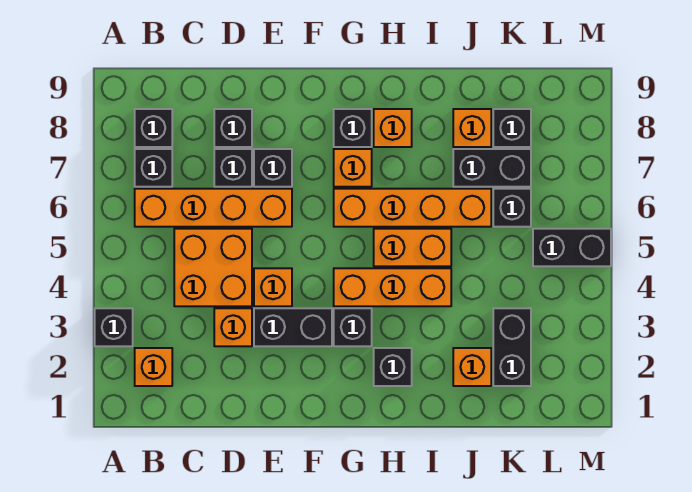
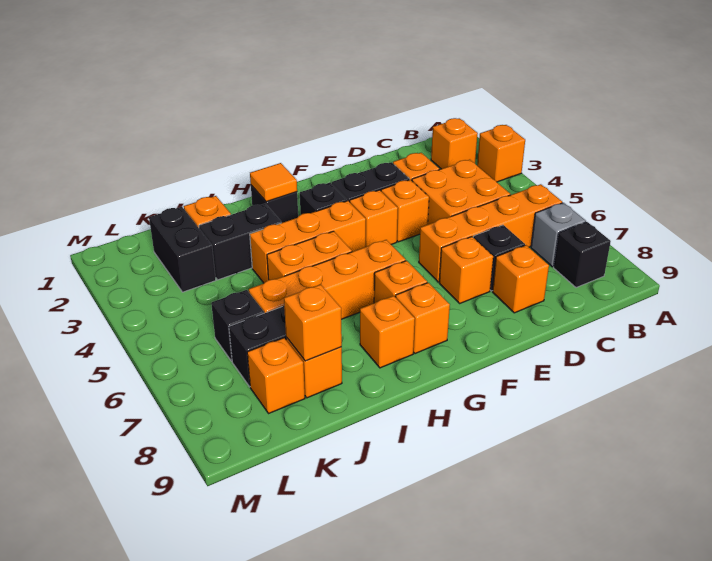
black 1x1 brick [95,308,133,346] -> orange 1x1 brick [477,125,525,182]
black 1x1 brick [135,149,172,187] -> grey 1x1 brick [531,203,586,267]
black 1x1 brick [214,109,252,147] -> orange 1x1 brick [492,245,549,313]
black 1x1 brick [254,149,292,187] -> orange 1x1 brick [439,237,493,303]
none -> orange 1x1 brick [350,190,398,247]
black 1x1 brick [334,109,372,147] -> orange 1x1 brick [396,283,450,354]
none -> orange 1x1 tile [250,163,297,202]
none -> orange 1x1 brick [284,284,342,361]
black 1x1 brick [493,109,531,147] -> orange 1x1 brick [247,338,305,414]
black 1x2 brick [533,229,611,266] -> black 1x2 brick moved to [199,204,281,280]

